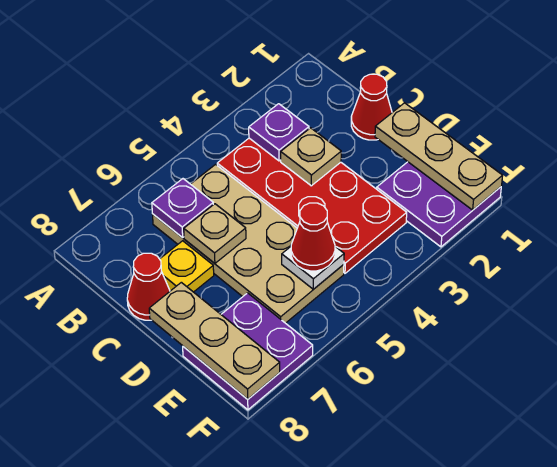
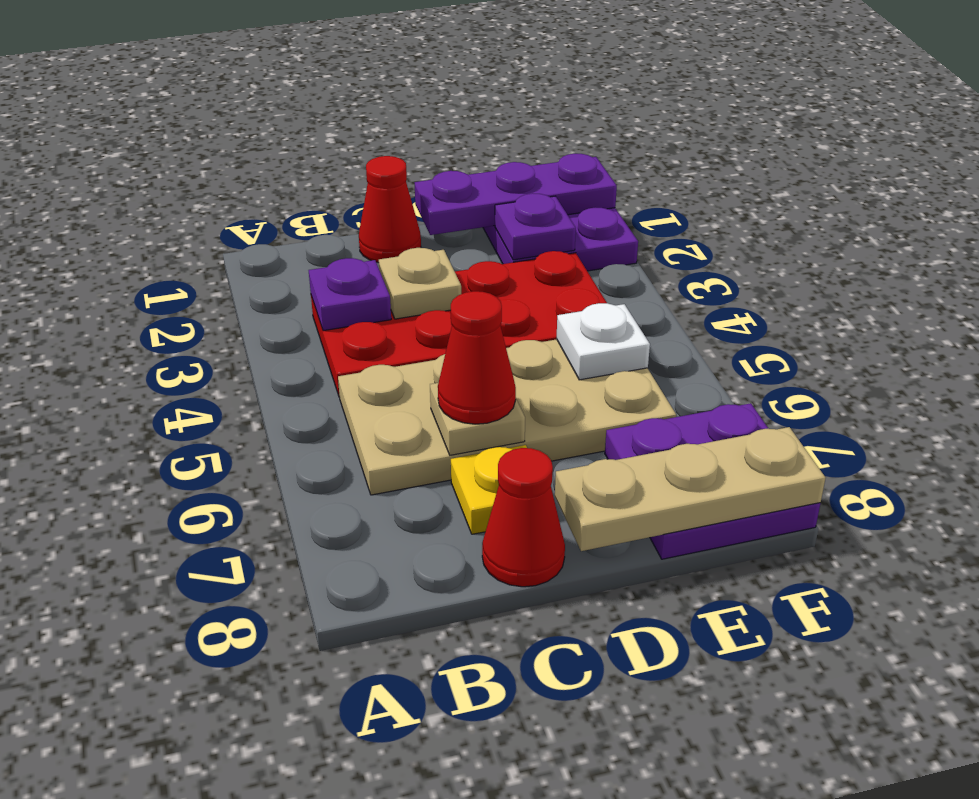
purple 1x1 plate [152,179,213,238] -> purple 1x1 plate moved to [495,193,576,260]
tan 1x3 plate [375,103,503,210] -> purple 1x3 plate [415,154,617,235]
red 1x1 cone [291,203,335,271] -> red 1x1 cone moved to [438,291,516,424]

